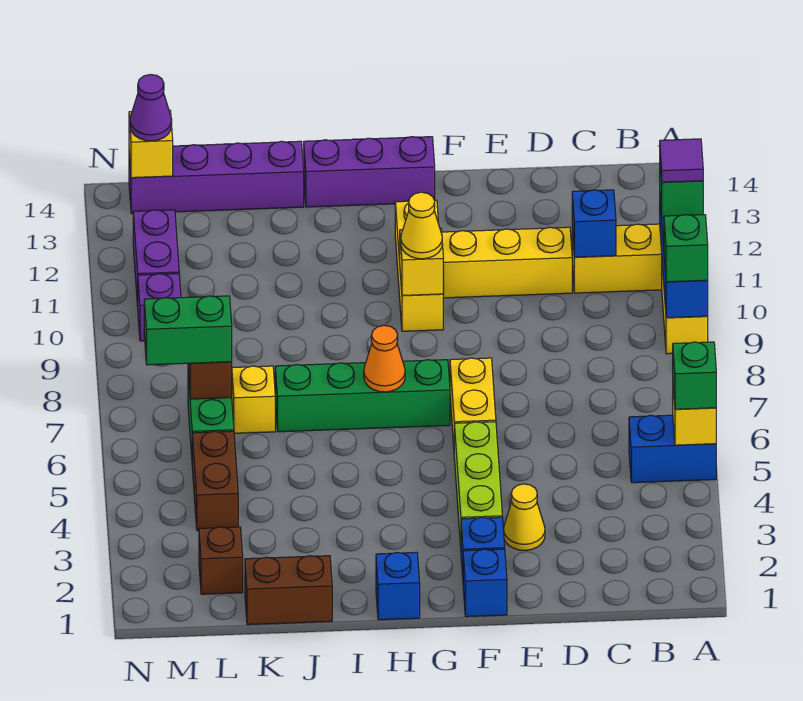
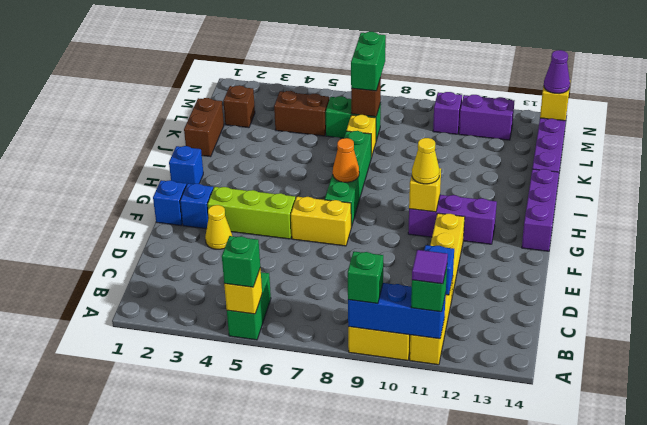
blue 1x2 brick [629,415,716,483] -> green 1x2 brick [227,272,271,340]
yellow 1x3 brick [395,200,443,331] -> purple 1x3 brick [408,195,497,244]

